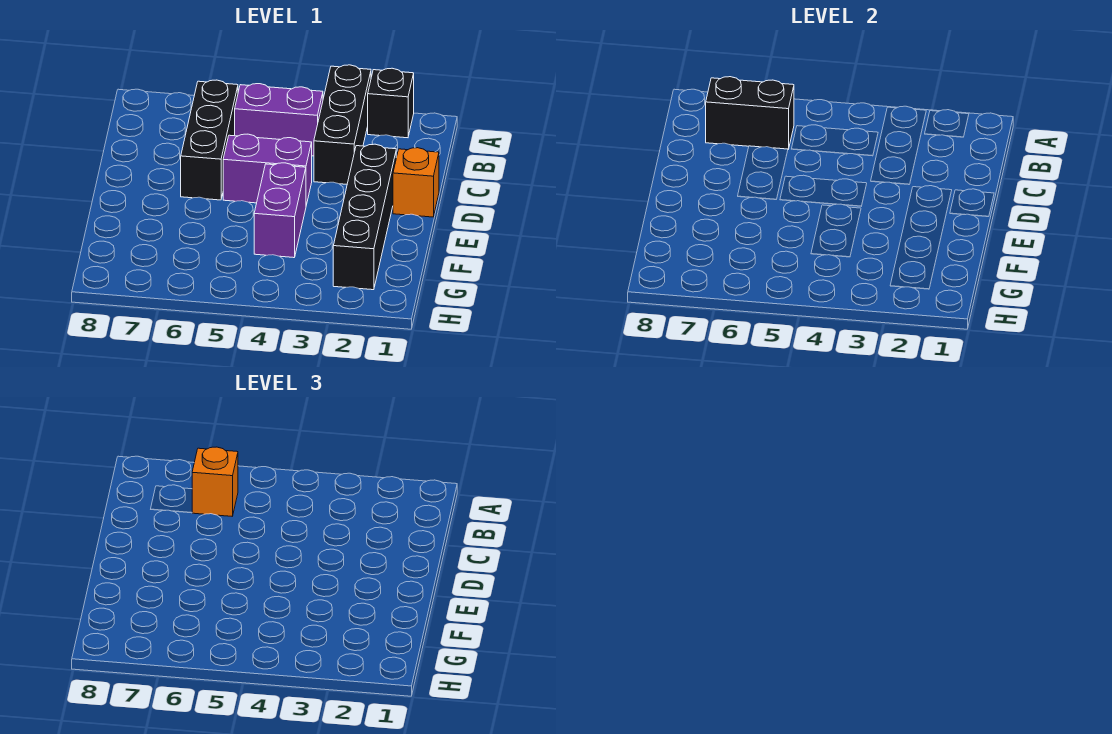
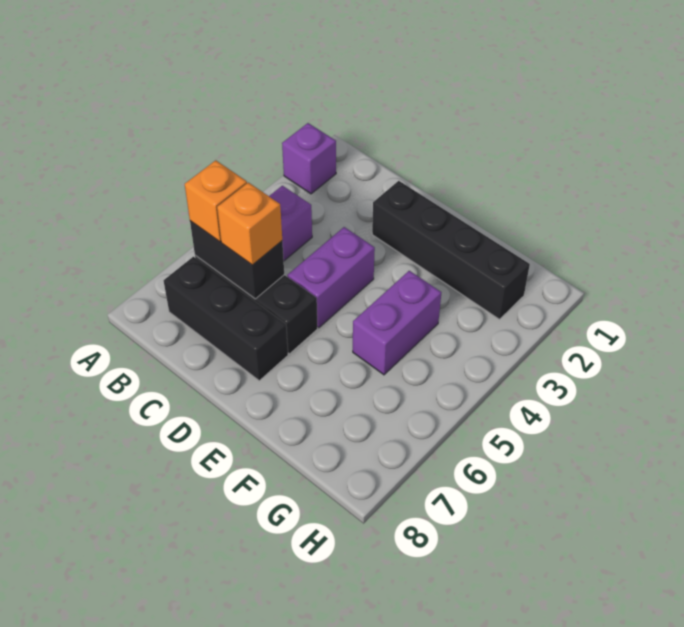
black 1x1 brick [368,68,414,138] -> purple 1x1 brick [282,123,336,194]
black 1x3 brick [314,65,371,184] -> black 1x3 brick moved to [164,257,288,381]
black 1x2 brick [706,77,794,149] -> black 1x2 brick turned to [190,221,284,299]
orange 1x1 brick [393,148,439,217] -> orange 1x1 brick moved to [217,182,282,265]
purple 1x2 brick [254,163,306,258] -> purple 1x2 brick turned to [353,271,441,375]

